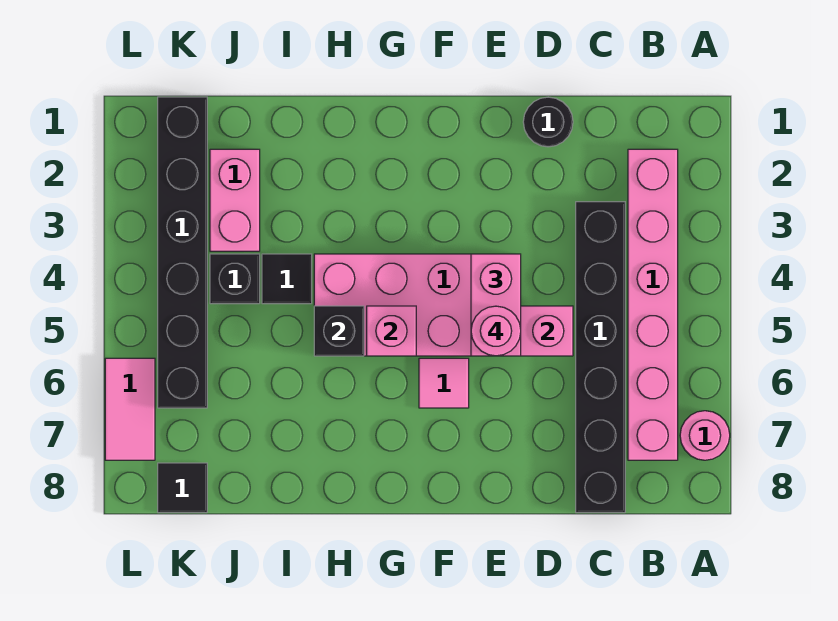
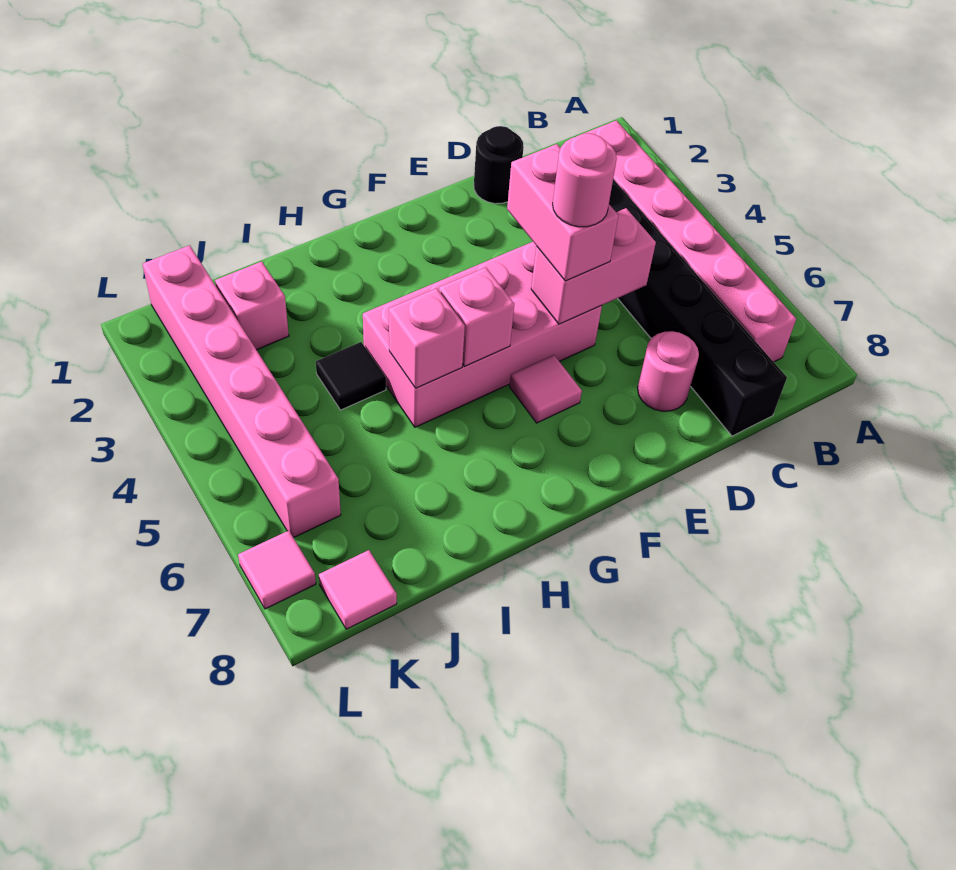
pink 1x1 round brick [680,411,730,460] -> pink 1x1 round brick moved to [637,331,699,411]
black 1x1 brick [314,306,364,356] -> pink 1x1 brick [389,288,465,388]
pink 1x2 brick [210,149,260,251] -> pink 1x1 brick [215,261,289,350]
black 1x1 brick [210,254,260,304] -> none
black 1x6 brick [158,97,207,408] -> pink 1x6 brick [143,245,341,538]
black 1x1 tile [158,463,207,513] -> pink 1x1 tile [319,550,397,629]
pink 1x2 tile [105,358,155,460] -> pink 1x1 tile [238,531,316,609]

